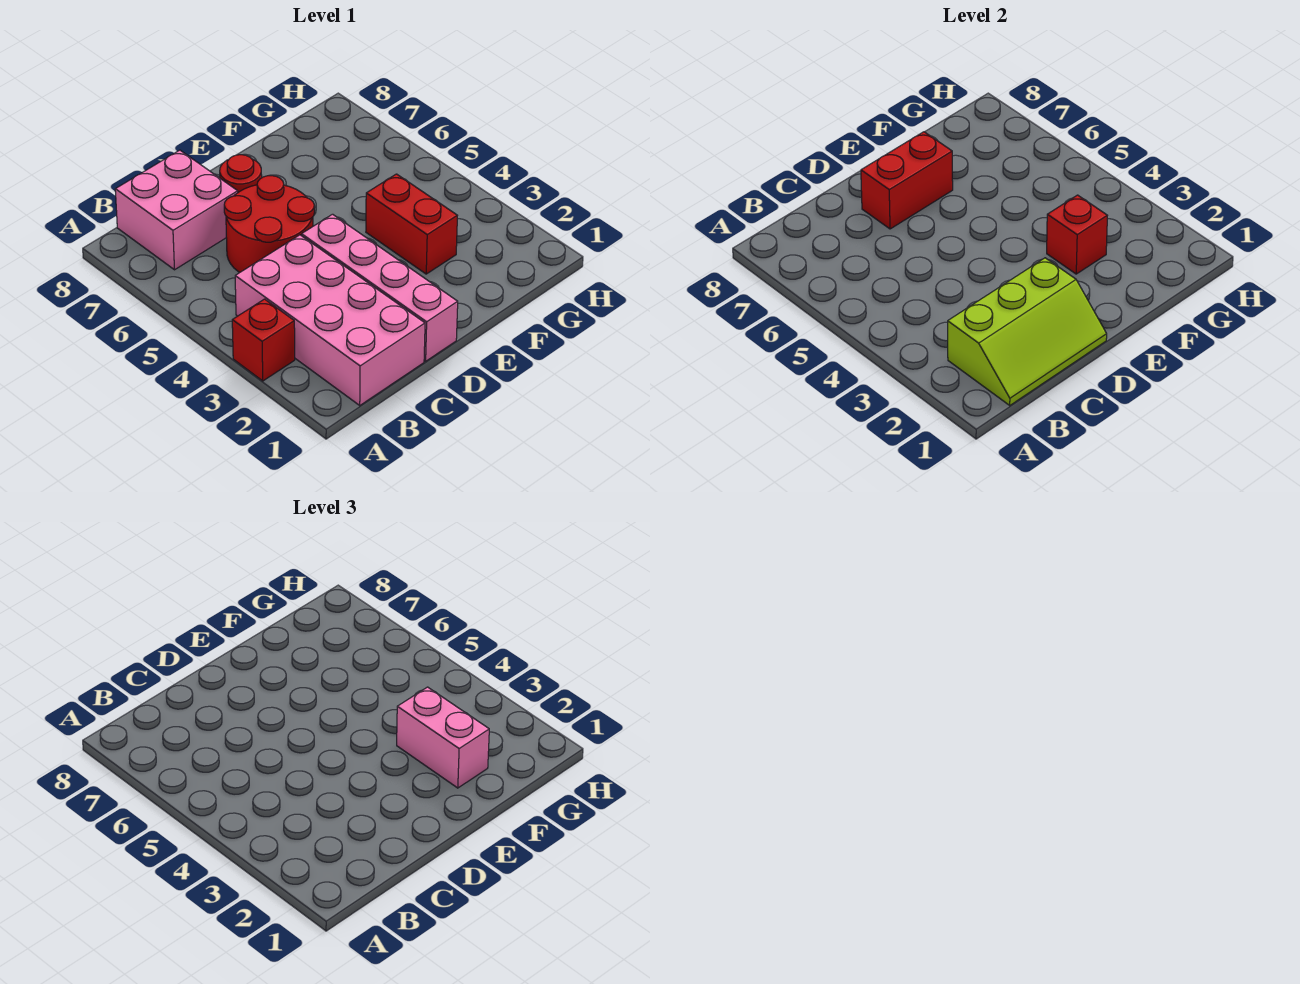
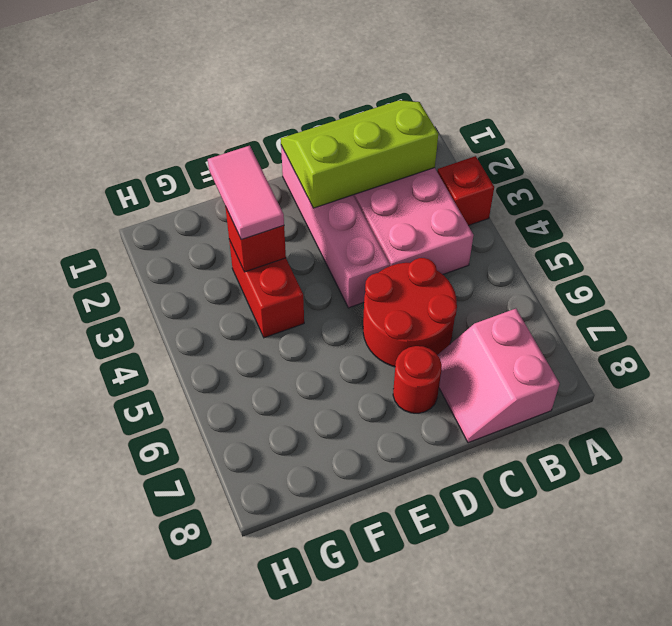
pink 2x2 brick [115,150,238,270] -> pink 2x2 slope [438,309,560,443]
red 1x2 brick [861,132,953,229] -> none
pink 1x2 brick [397,687,489,788] -> pink 1x2 tile [208,146,284,240]

